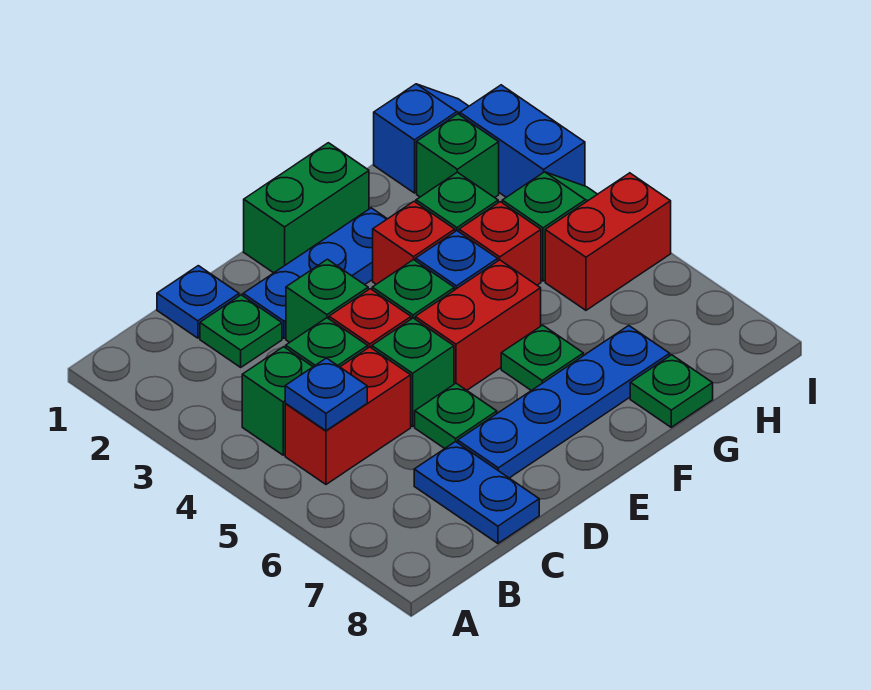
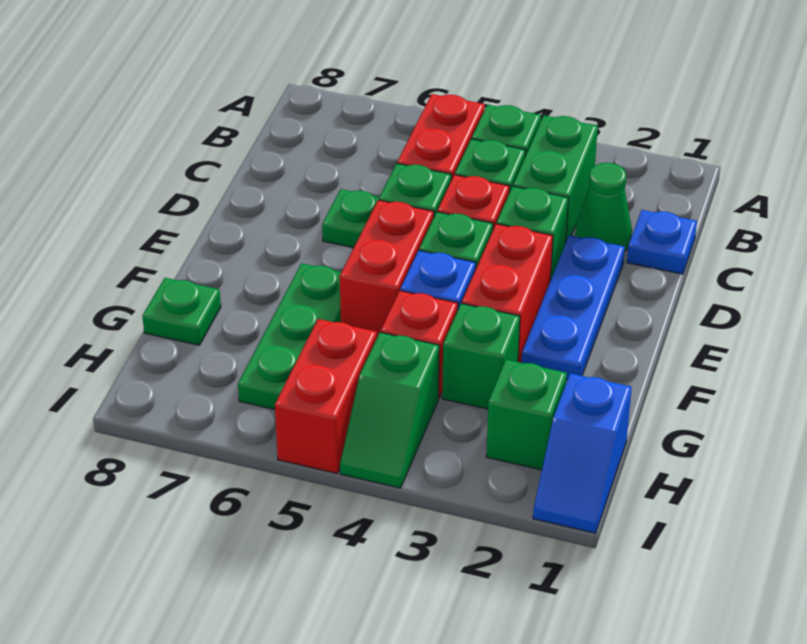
blue 1x1 plate [285,358,367,431] -> none
green 1x1 plate [200,295,282,367] -> green 1x1 cone [575,163,632,252]
blue 1x2 plate [414,441,539,543] -> none
blue 1x4 plate [458,326,670,478] -> none
green 1x2 brick [244,143,369,273] -> green 1x2 brick moved to [513,115,598,241]
red 1x1 brick [373,201,455,284] -> red 1x2 brick [462,224,553,363]
green 1x1 plate [501,325,583,391] -> green 1x3 plate [238,263,341,409]
blue 1x2 brick [460,85,585,197] -> none

